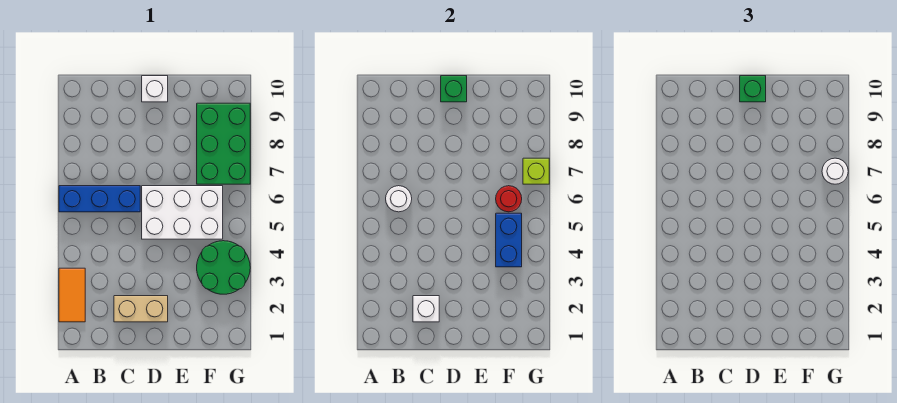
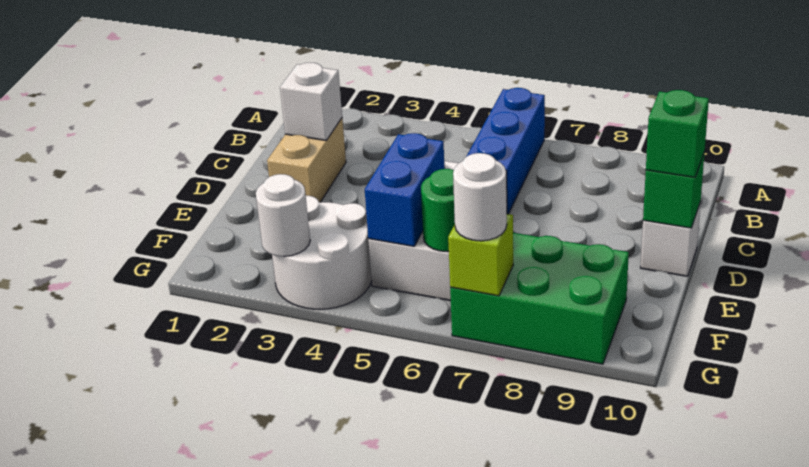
orange 1x2 tile [59,268,85,322] -> none
white 1x1 round brick [386,186,412,212] -> white 1x1 round brick moved to [256,174,310,256]
green 2x2 round brick [197,241,250,294] -> white 2x2 round brick [272,196,371,309]
blue 1x2 brick [496,213,522,267] -> blue 1x2 brick turned to [365,133,445,246]
red 1x1 round brick [496,186,522,212] -> green 1x1 round brick [421,169,455,252]

